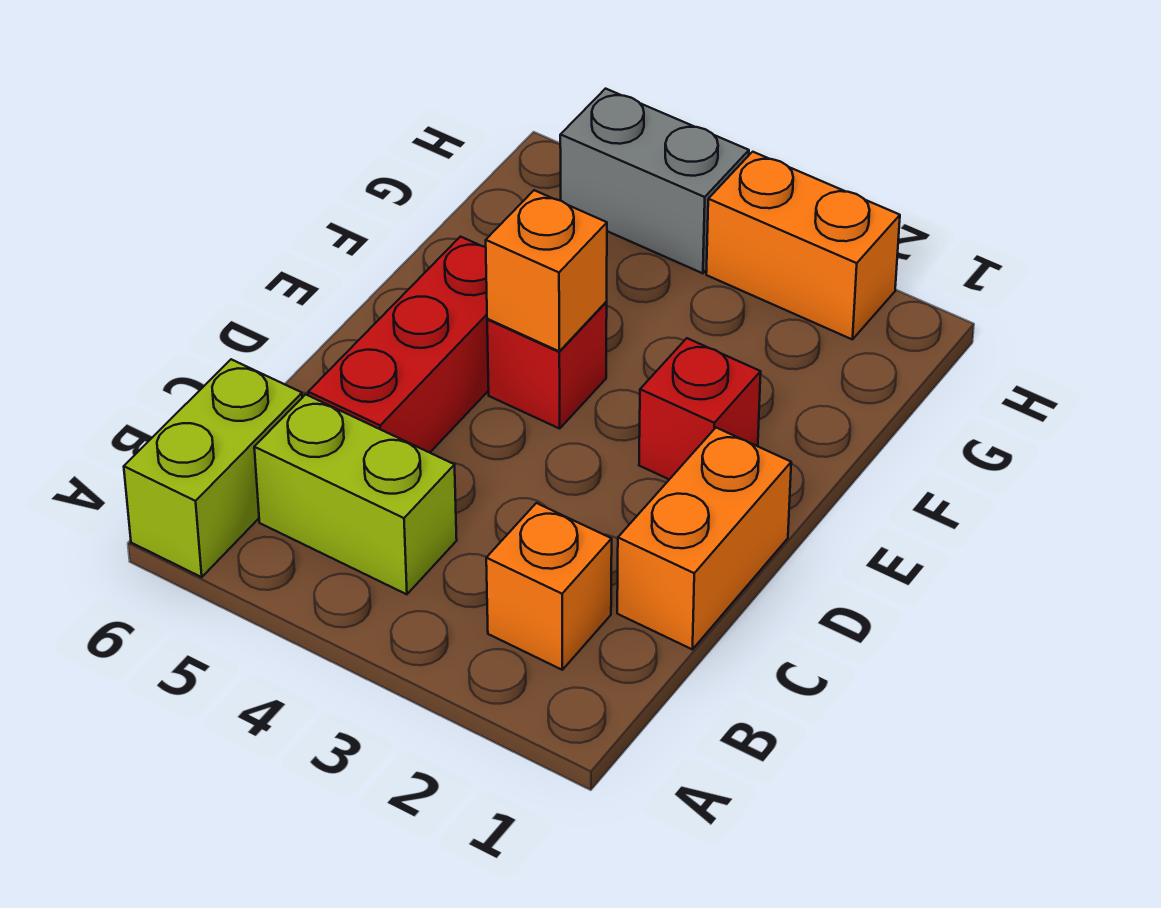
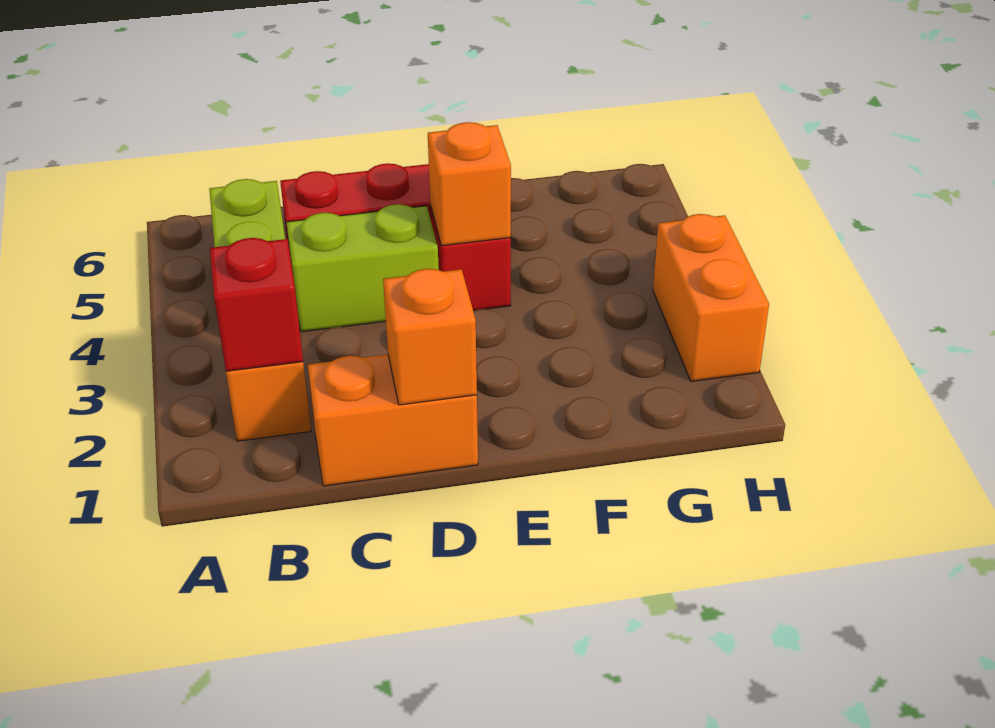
lime 1x2 brick [124,359,302,577] -> lime 1x2 brick moved to [286,204,439,332]
none -> orange 1x1 brick [383,269,477,405]
red 1x1 brick [639,338,761,479] -> red 1x1 brick moved to [210,238,303,371]
grey 1x2 brick [560,89,749,273] -> none

